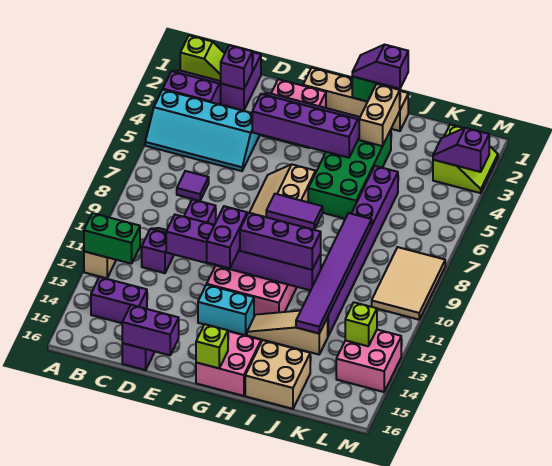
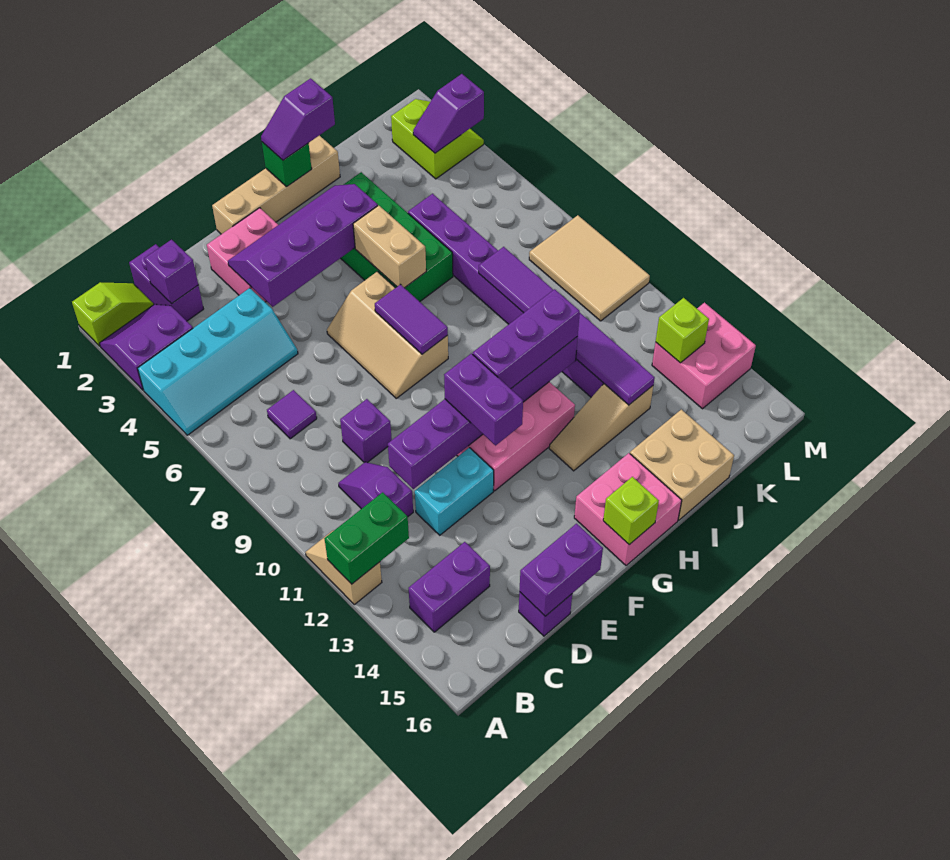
cyan 1x2 brick [198,285,254,335] -> cyan 1x2 brick moved to [415,448,494,535]
purple 1x2 tile [266,194,323,230] -> purple 1x2 tile turned to [375,284,448,354]
tan 1x2 brick [359,84,400,146] -> tan 1x2 brick moved to [353,205,426,288]

